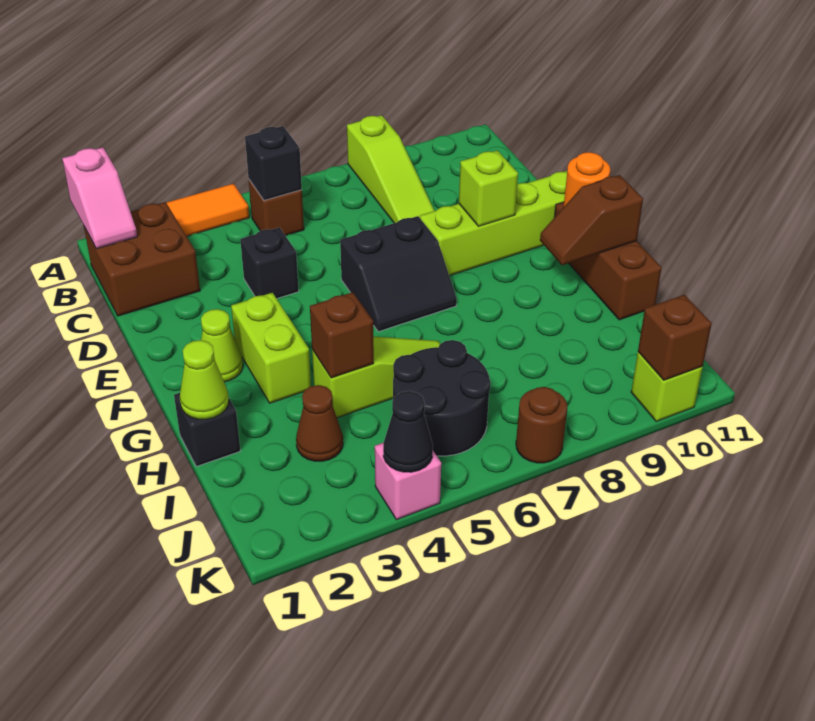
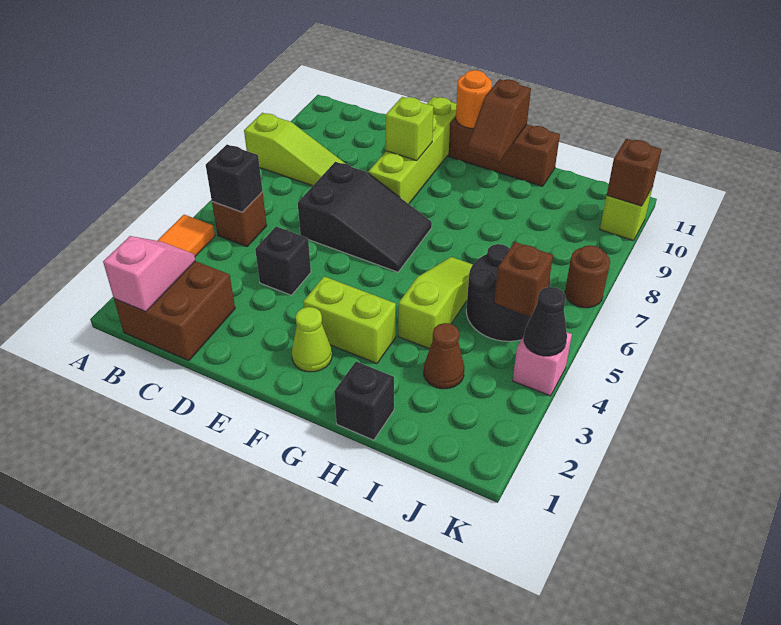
pink 1x2 slope [62,147,137,249] -> pink 1x2 slope turned to [103,236,195,312]
black 2x2 slope [340,216,457,332] -> black 2x3 slope [298,162,432,272]
lime 1x1 cone [180,340,229,419] -> none
brown 1x1 brick [310,292,374,378] -> brown 1x1 brick moved to [494,242,553,317]

